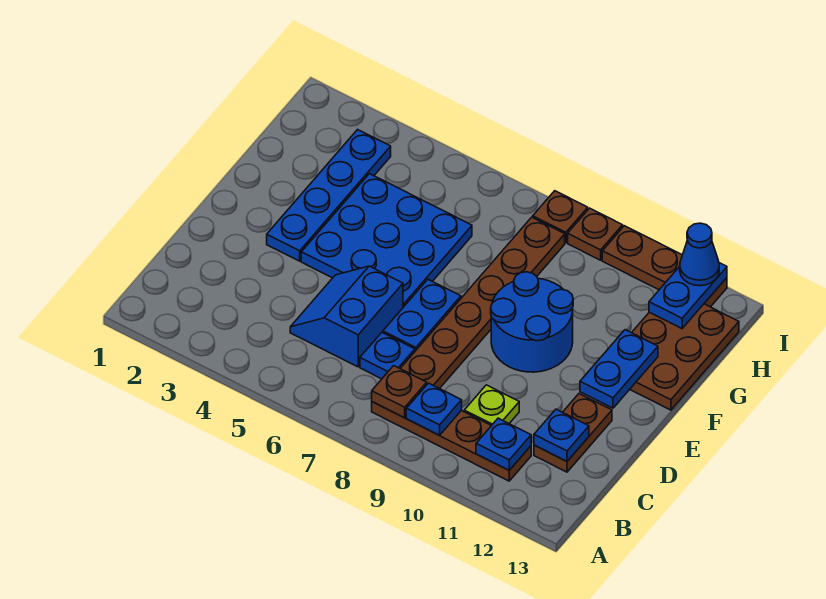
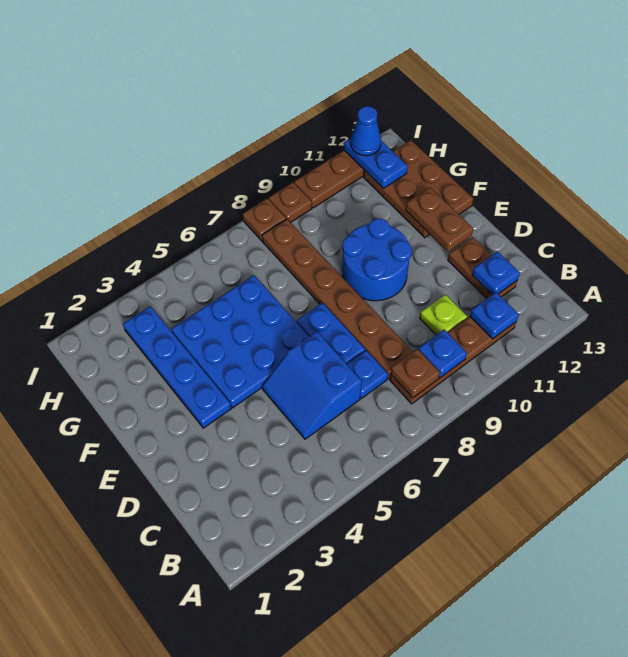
blue 1x2 plate [580,330,658,408] -> brown 1x2 plate [406,187,473,252]

